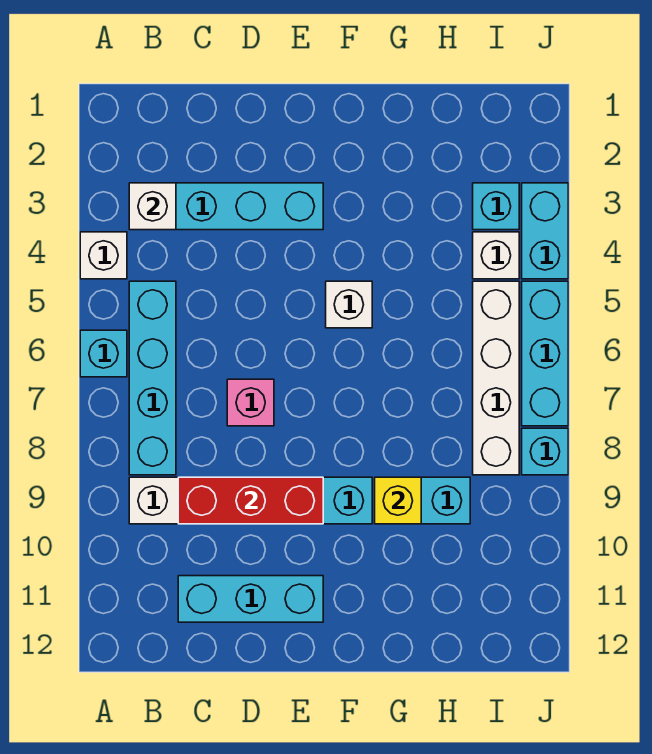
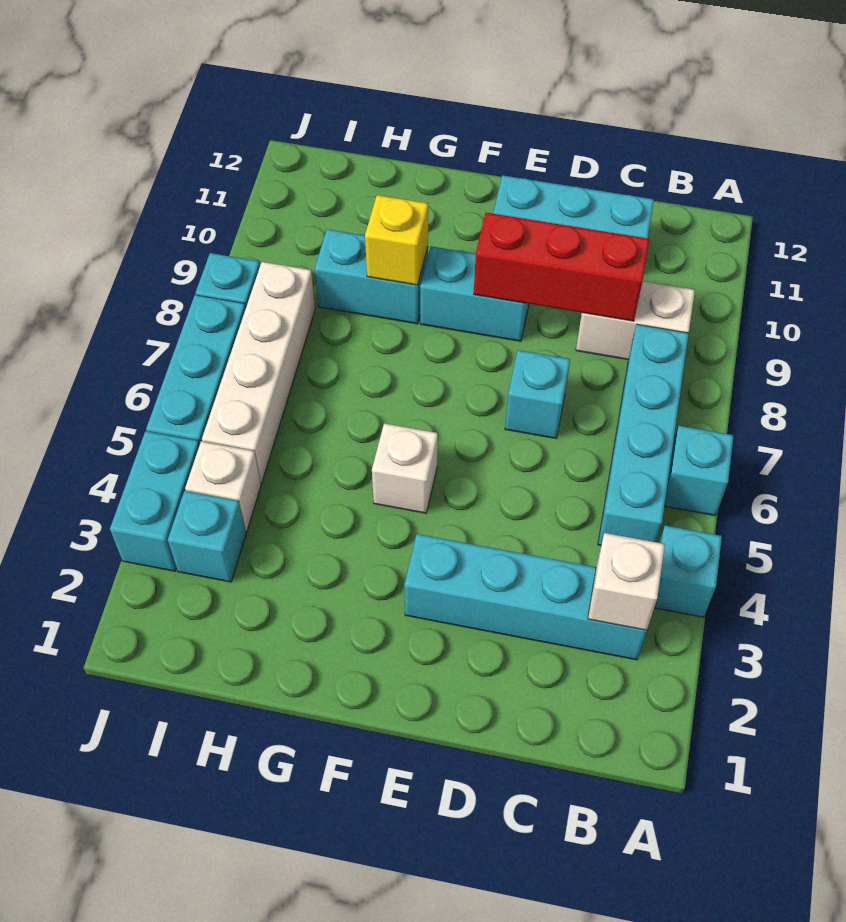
white 1x1 brick [80,232,127,279] -> cyan 1x1 brick [654,526,722,617]
pink 1x1 brick [227,379,274,426] -> cyan 1x1 brick [505,350,570,438]

